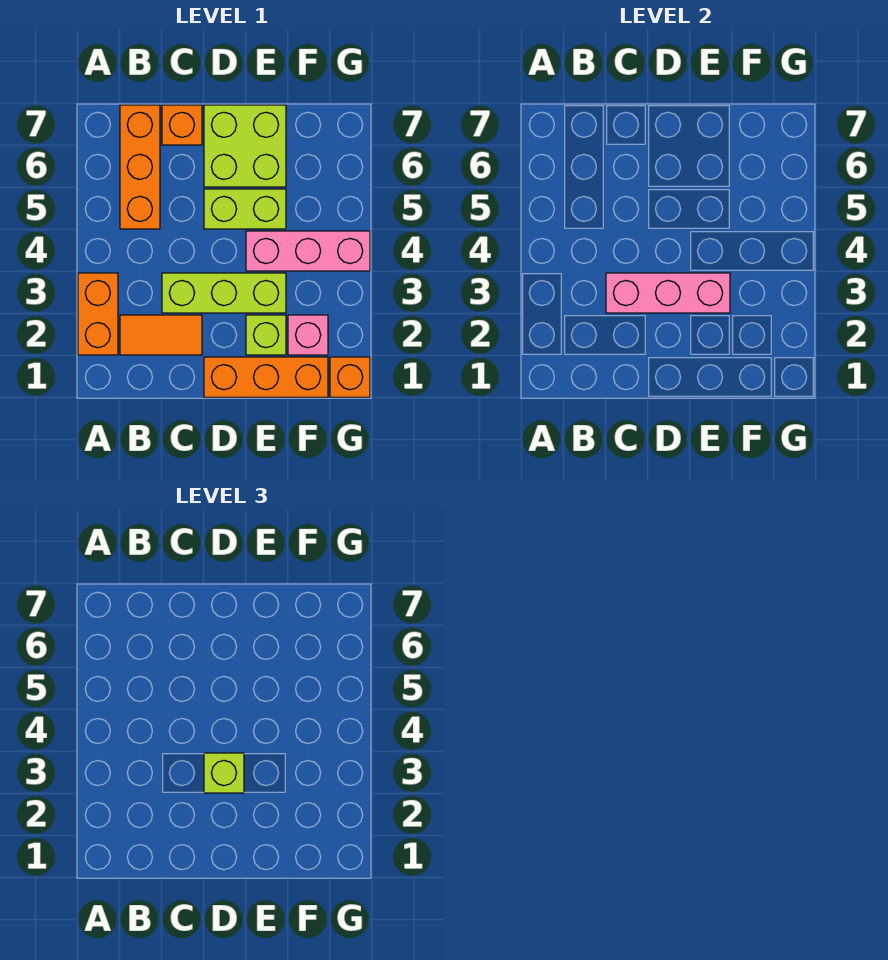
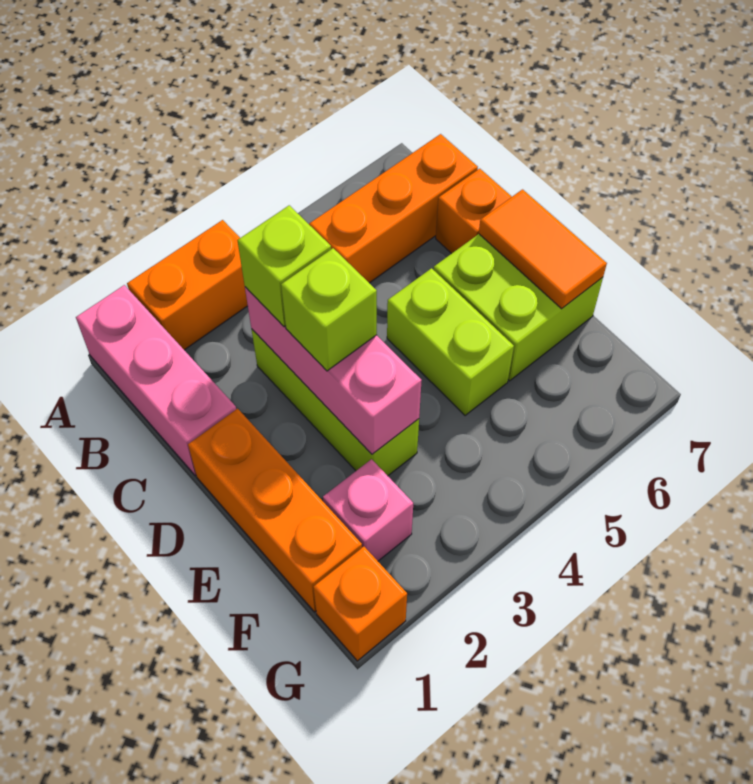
orange 1x2 tile [120,315,202,355] -> orange 1x2 tile moved to [479,190,607,309]
lime 1x1 brick [246,315,286,355] -> lime 1x1 brick moved to [237,205,331,327]
pink 1x3 brick [246,231,370,271] -> pink 1x3 brick moved to [76,285,236,476]

